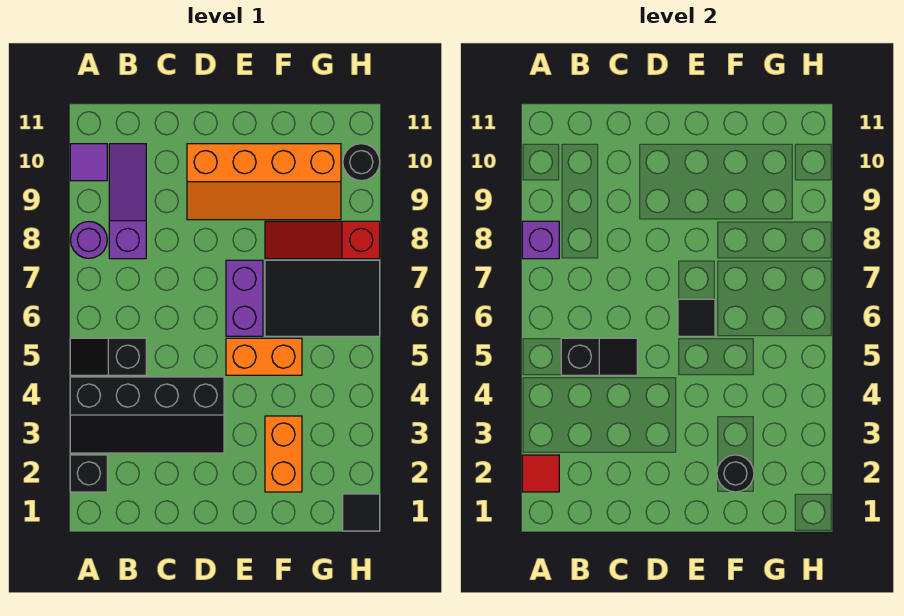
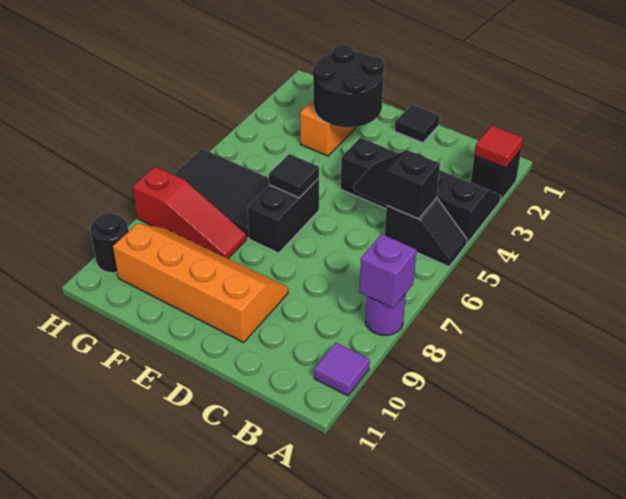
purple 1x3 slope [109,144,146,259] -> none
orange 1x2 brick [226,338,302,375] -> none
purple 1x2 brick [226,260,263,336] -> black 1x2 brick [247,178,319,253]
black 1x1 round brick [717,455,754,492] -> black 2x2 round brick [313,44,384,127]
black 1x1 tile [343,494,380,531] -> black 1x1 tile moved to [395,104,440,143]

